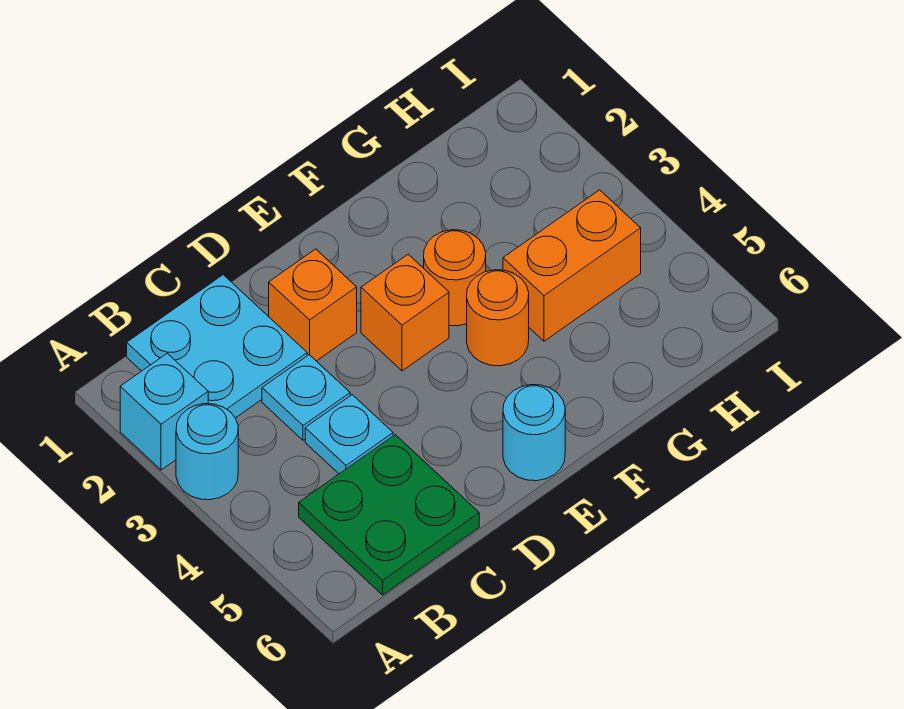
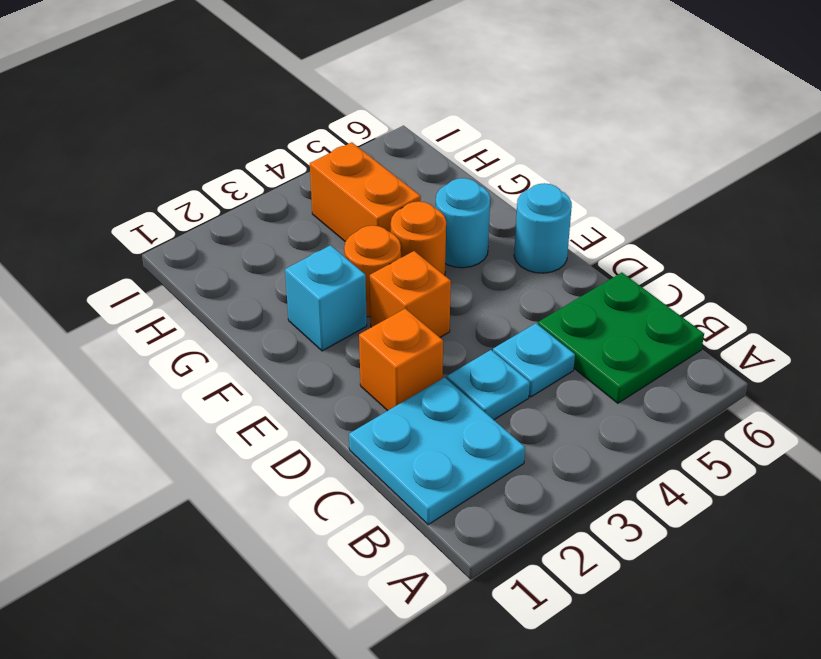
cyan 1x1 brick [120,353,208,470] -> cyan 1x1 brick moved to [285,245,367,351]
cyan 1x1 round brick [176,404,238,500] -> cyan 1x1 round brick moved to [436,178,490,268]

